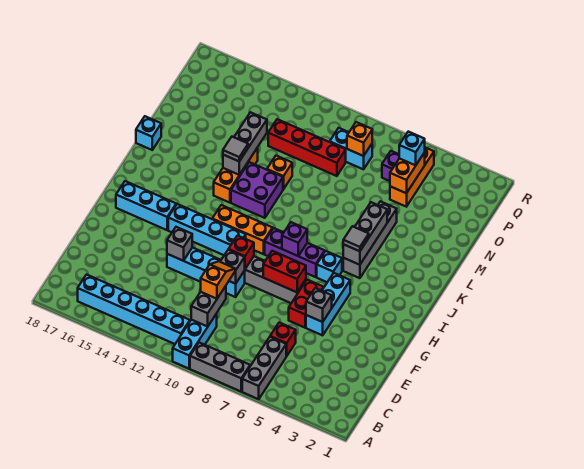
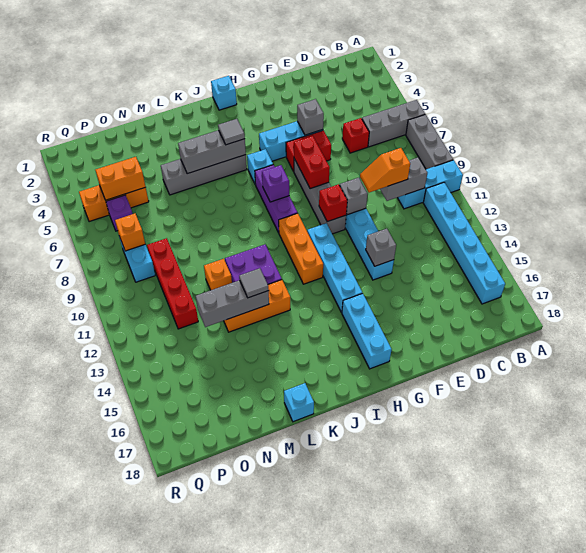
cyan 1x1 brick [399,132,425,165] -> cyan 1x1 brick moved to [211,76,237,110]

